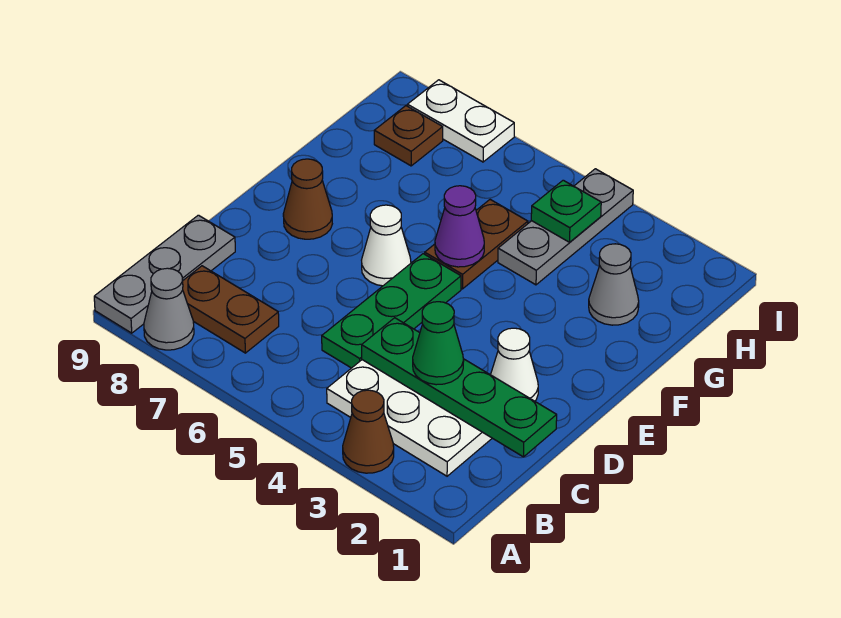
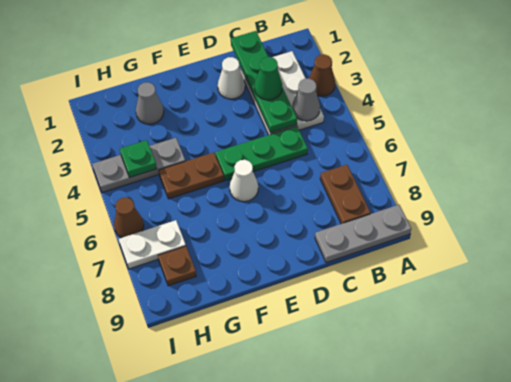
grey 1x1 cone [144,268,194,350] -> grey 1x1 cone moved to [292,78,320,121]
brown 1x1 cone [283,159,332,239] -> brown 1x1 cone moved to [114,197,144,238]
purple 1x1 cone [435,186,484,267] -> none
white 1x2 plate [407,80,514,162] -> white 1x2 plate turned to [119,220,186,269]

